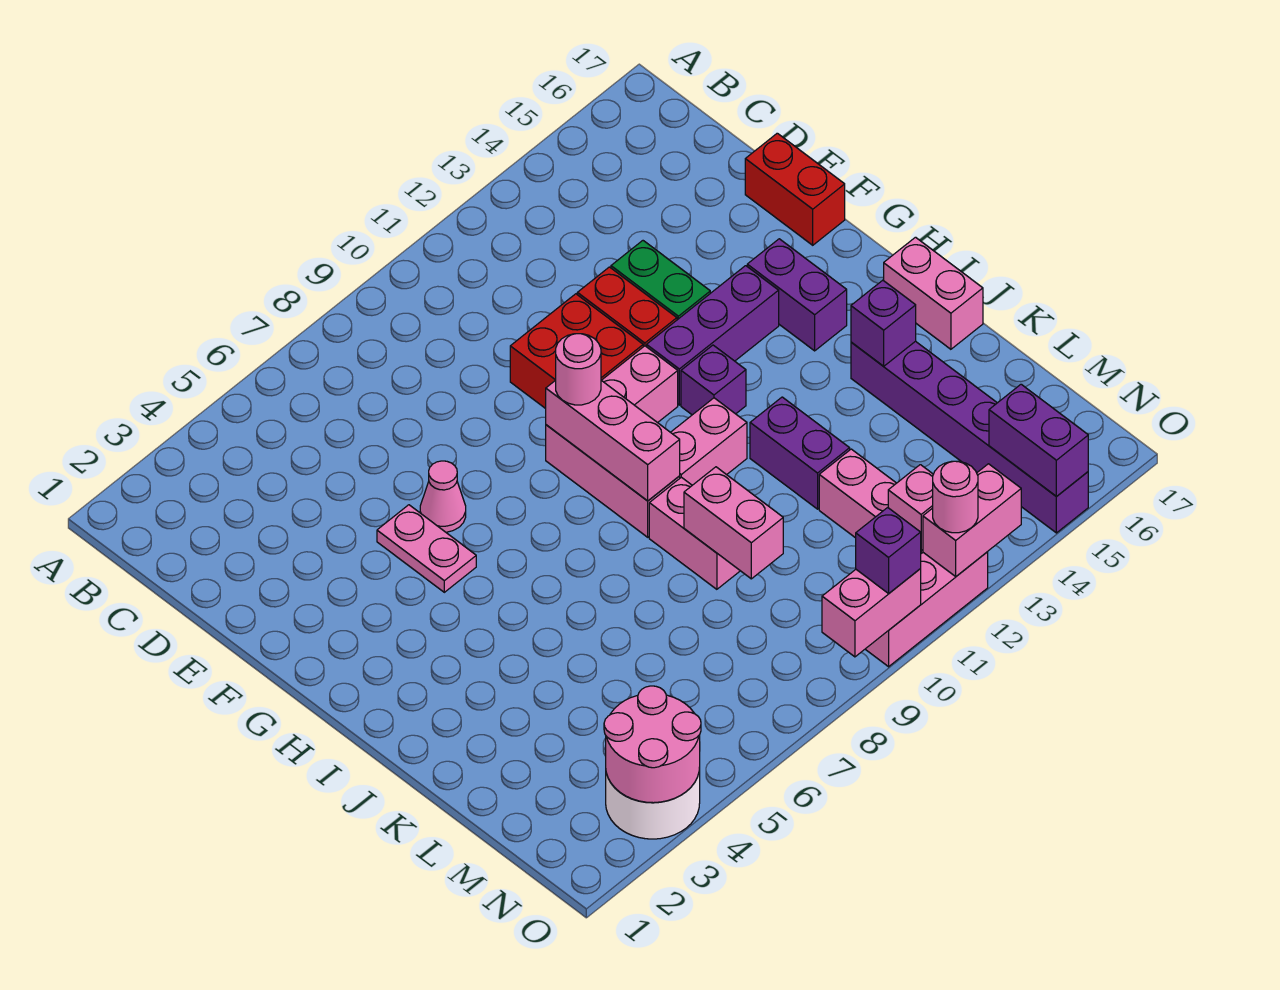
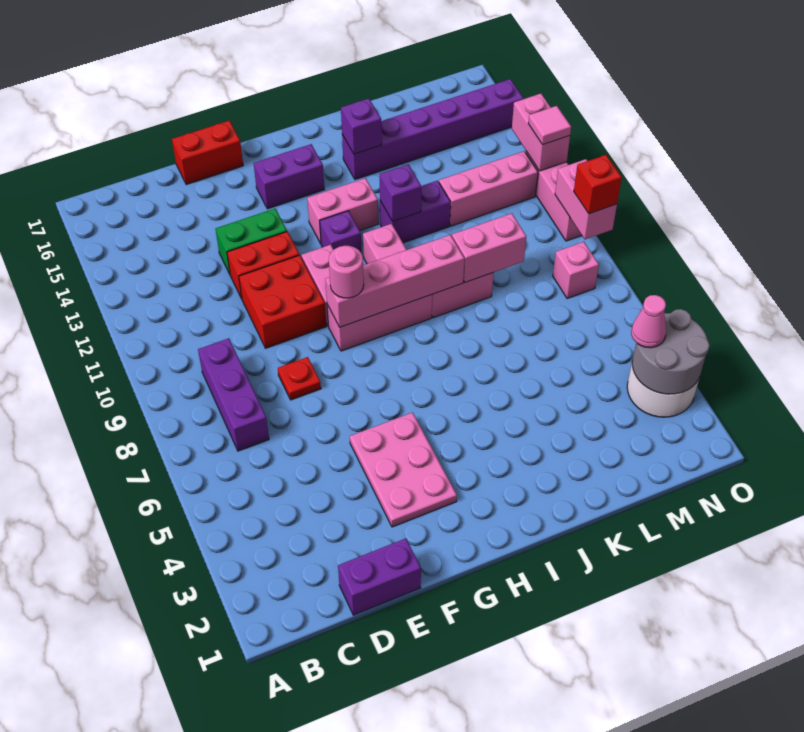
none -> red 1x1 plate [278,357,321,400]
pink 1x2 plate [377,505,476,592] -> pink 2x3 plate [350,412,457,527]
pink 1x1 cone [420,461,466,532] -> pink 1x1 cone moved to [631,295,666,348]
pink 1x3 brick [546,380,680,501] -> pink 1x4 brick [325,235,464,327]
purple 1x3 brick [647,266,779,405] -> purple 1x3 brick moved to [198,338,269,451]
pink 1x2 brick [884,237,983,349] -> pink 1x2 brick moved to [307,178,378,243]
pink 2x2 round brick [604,686,701,803] -> grey 2x2 round brick [632,309,710,394]
pink 1x1 brick [888,465,933,551] -> pink 1x1 brick moved to [553,242,599,299]
purple 1x2 brick [989,384,1088,497] -> purple 1x2 brick moved to [338,538,421,615]
none -> red 1x1 brick [574,155,622,214]
purple 1x1 brick [856,508,921,593] -> purple 1x1 brick moved to [380,165,421,222]
pink 1x1 round brick [933,461,978,533] -> pink 1x1 tile [528,106,571,145]

